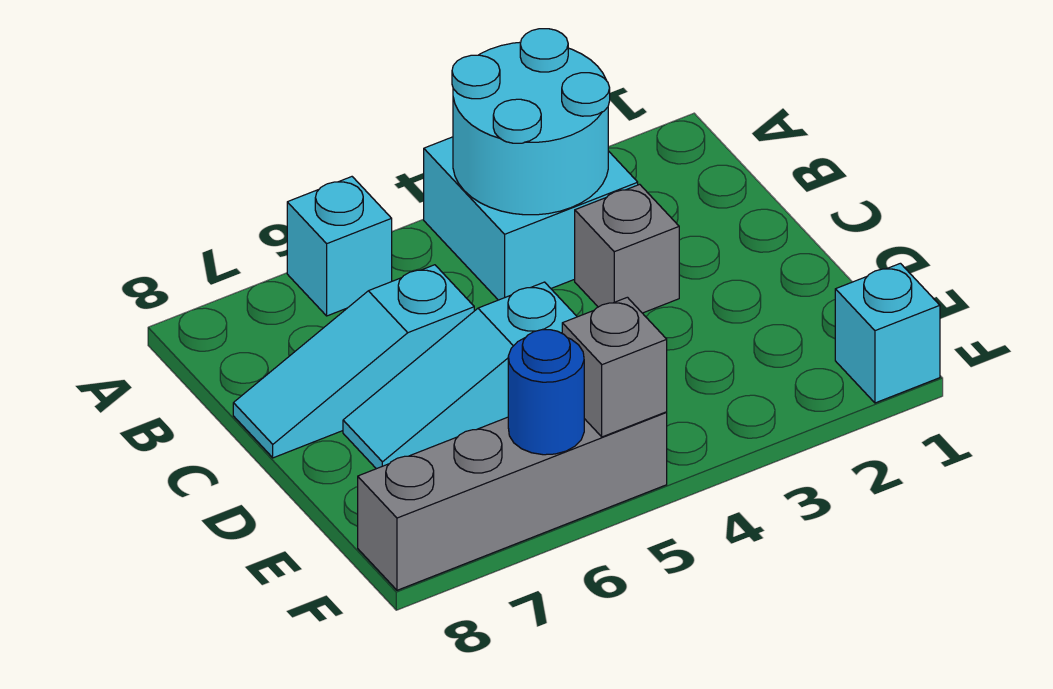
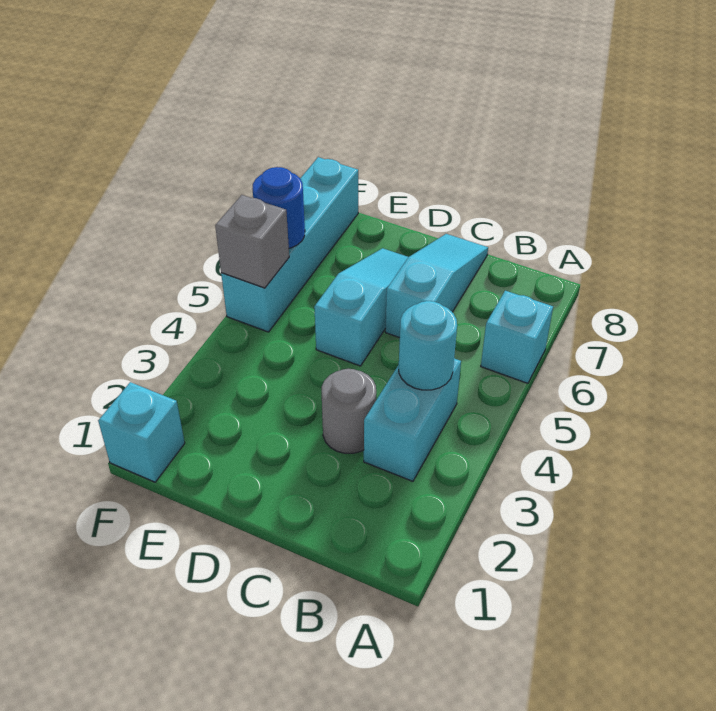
cyan 2x2 brick [424,137,638,300] -> cyan 1x2 brick [364,358,461,481]
cyan 2x2 round brick [452,29,610,215] -> cyan 1x1 round brick [399,301,457,390]
grey 1x1 brick [575,184,679,313] -> grey 1x1 round brick [322,369,376,453]
grey 1x4 brick [358,412,667,590] -> cyan 1x4 brick [221,157,358,332]

